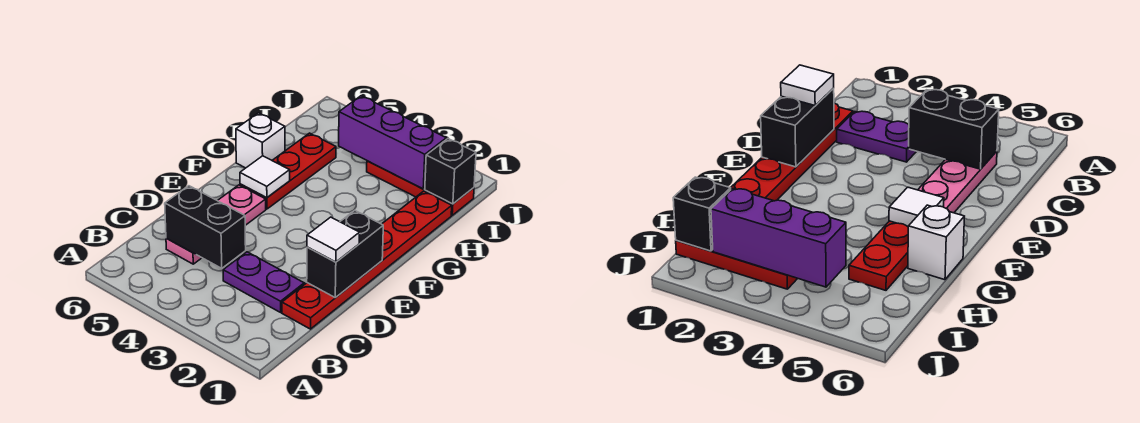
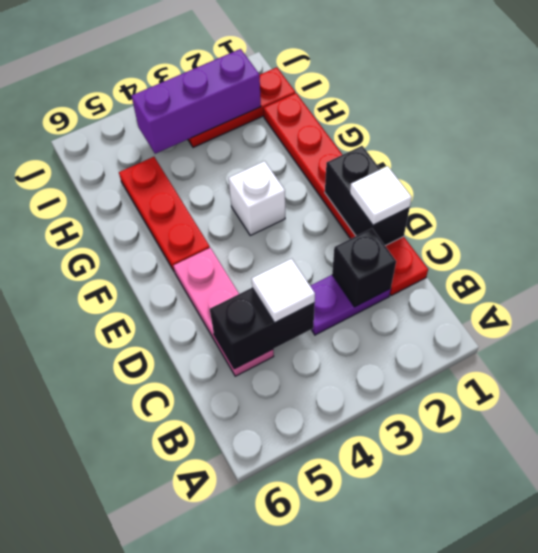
white 1x1 tile [240,156,290,198] -> white 1x1 tile moved to [252,259,315,323]
white 1x1 brick [236,113,285,168] -> white 1x1 brick moved to [229,161,285,235]
black 1x1 brick [425,139,476,204] -> black 1x1 brick moved to [332,229,396,307]

